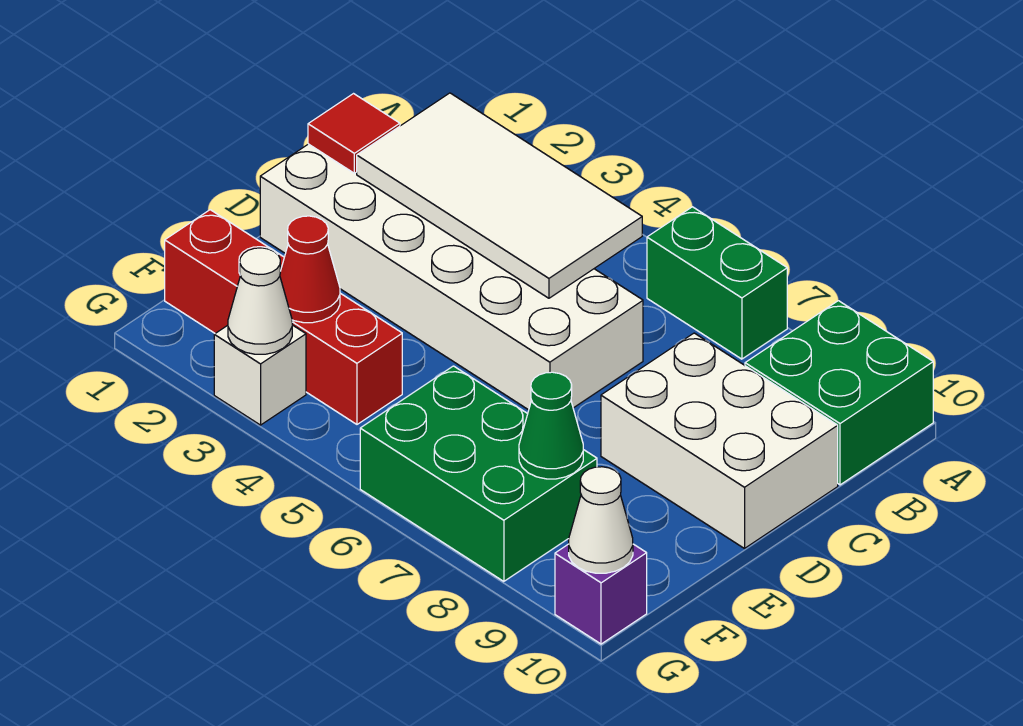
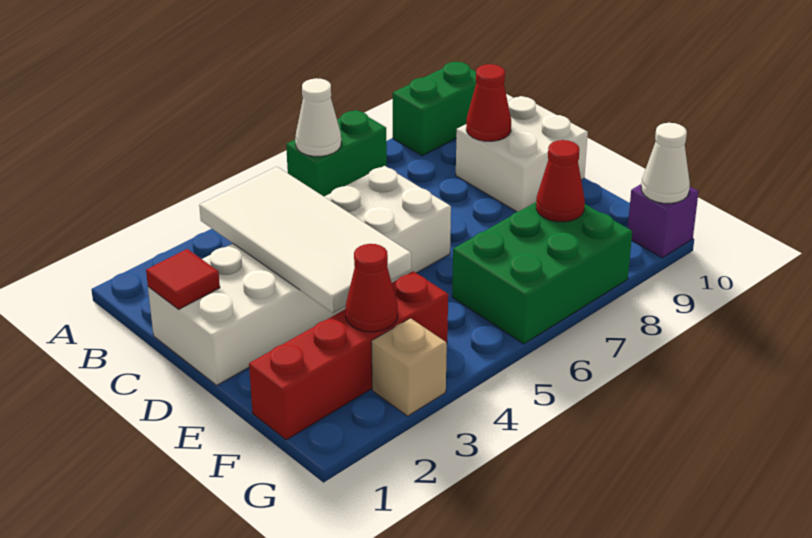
green 2x2 brick [745,301,933,485] -> green 1x2 brick [393,62,476,156]
white 2x4 tile [357,93,642,298] -> white 2x4 tile turned to [199,167,411,313]
white 2x3 brick [601,333,838,548] -> white 2x2 brick [456,96,588,212]
none -> red 1x1 cone [466,64,511,141]
green 1x1 cone [519,372,583,479] -> red 1x1 cone [536,140,585,222]
white 1x1 brick [214,325,306,425] -> tan 1x1 brick [371,318,447,416]
white 1x1 cone [228,248,292,354] -> white 1x1 cone moved to [295,78,341,156]

